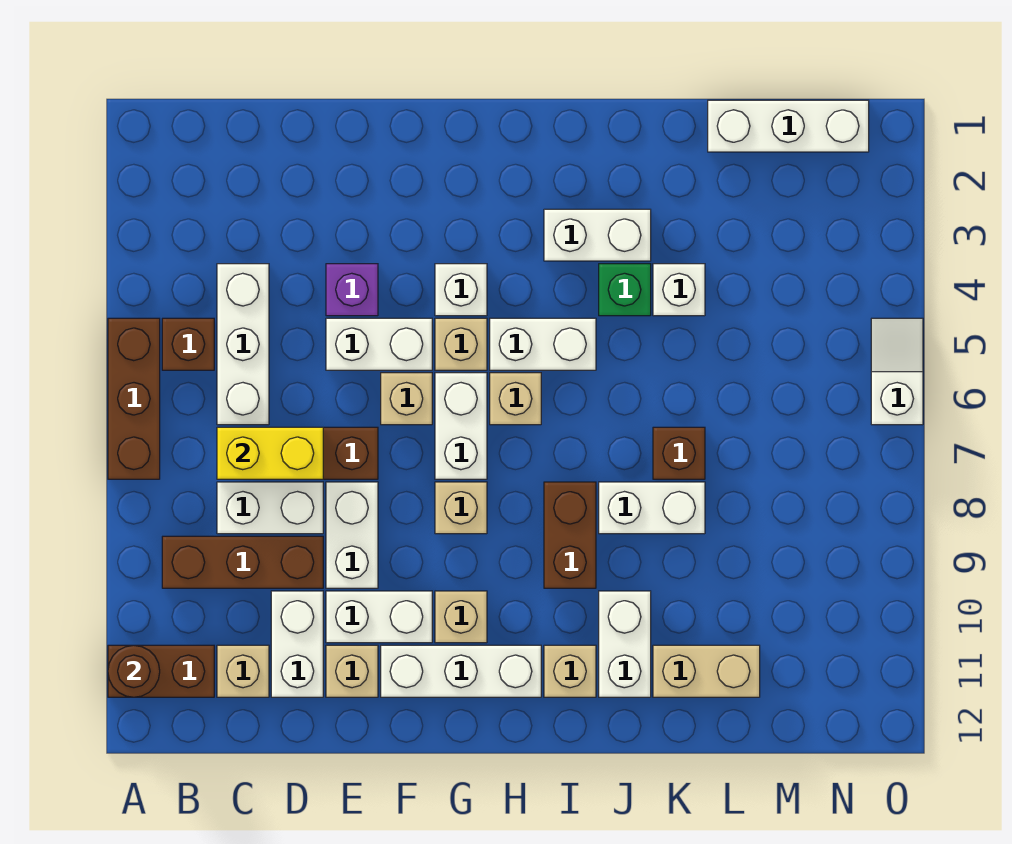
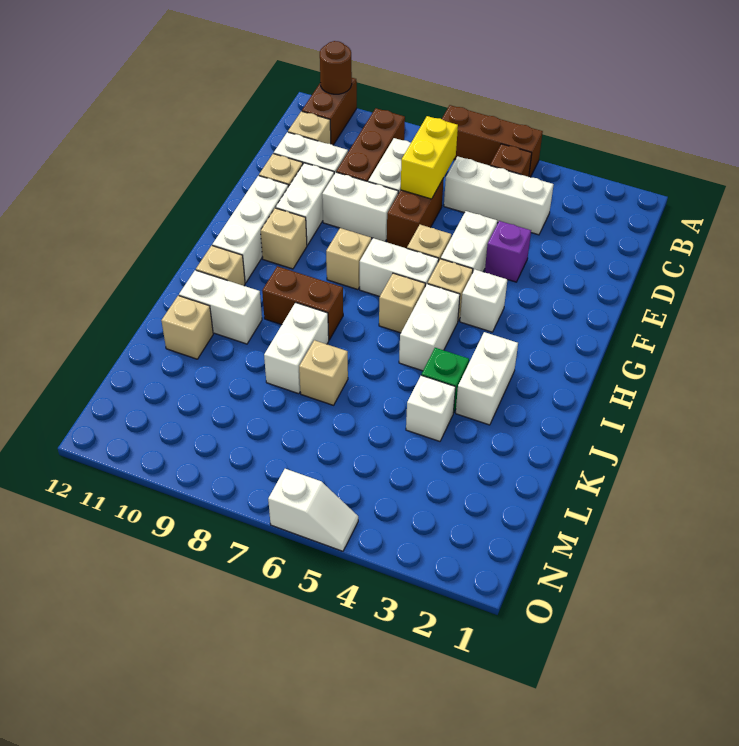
brown 1x1 brick [653,427,705,479] -> tan 1x1 brick [299,340,348,405]
tan 1x2 brick [653,645,760,697] -> tan 1x1 brick [161,296,213,359]
white 1x3 brick [708,100,869,152] -> none

